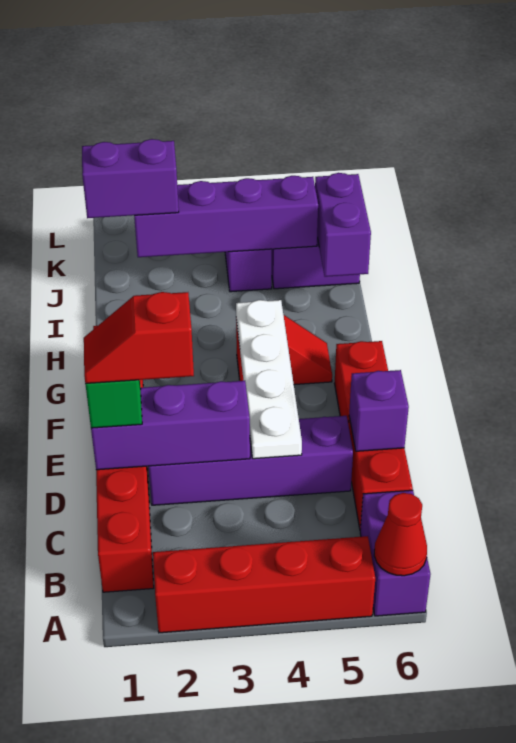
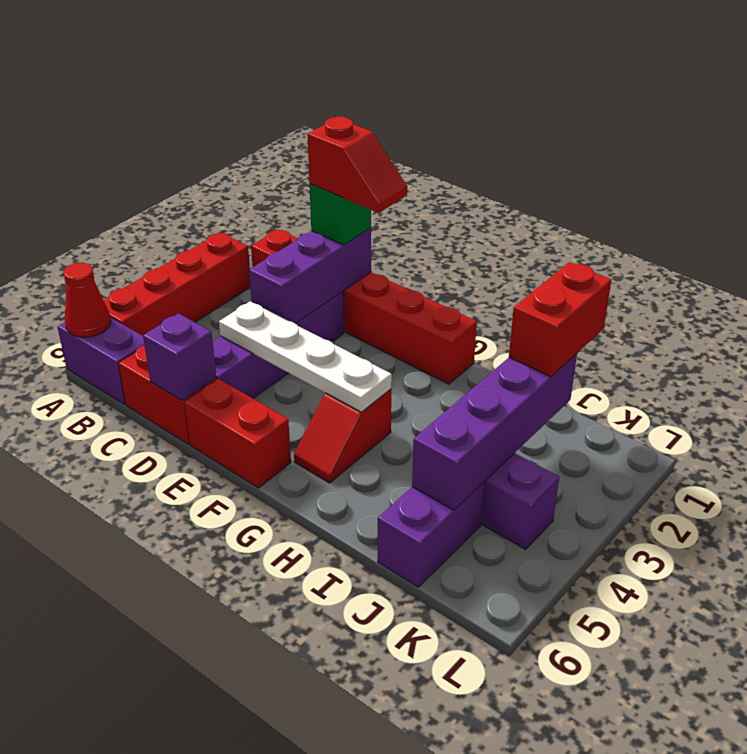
red 1x2 slope [84,292,194,384] -> red 1x2 slope turned to [307,117,407,213]
purple 1x2 brick [315,173,371,277] -> none
purple 1x2 brick [82,139,179,218] -> red 1x2 brick [509,262,611,377]

